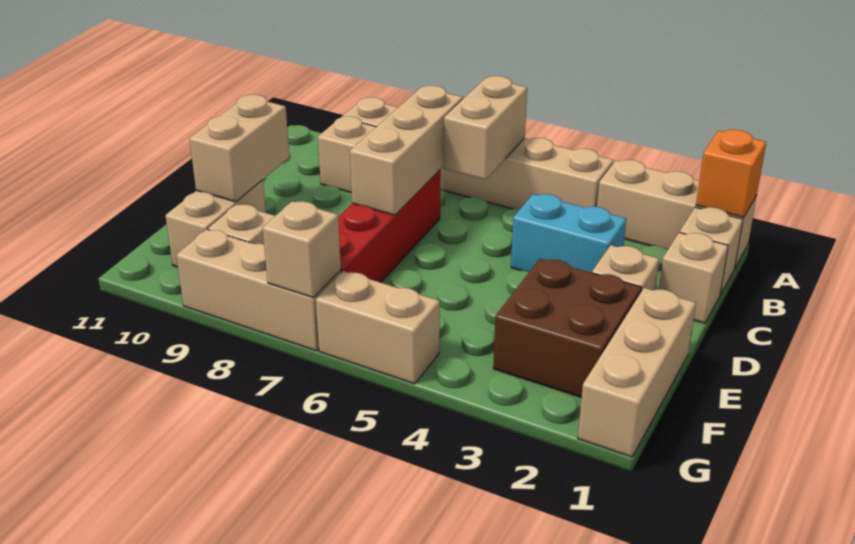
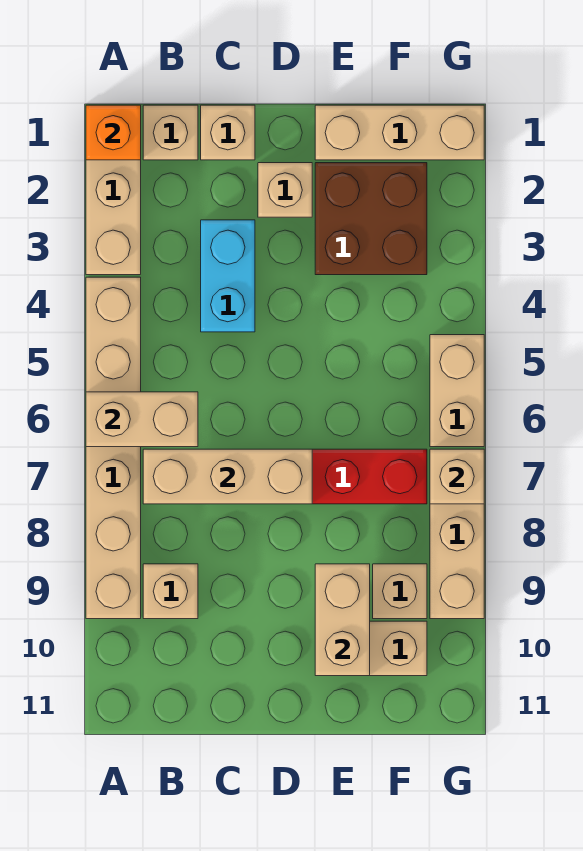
tan 1x2 brick [190,95,289,202] -> tan 1x2 brick turned to [315,564,370,676]

